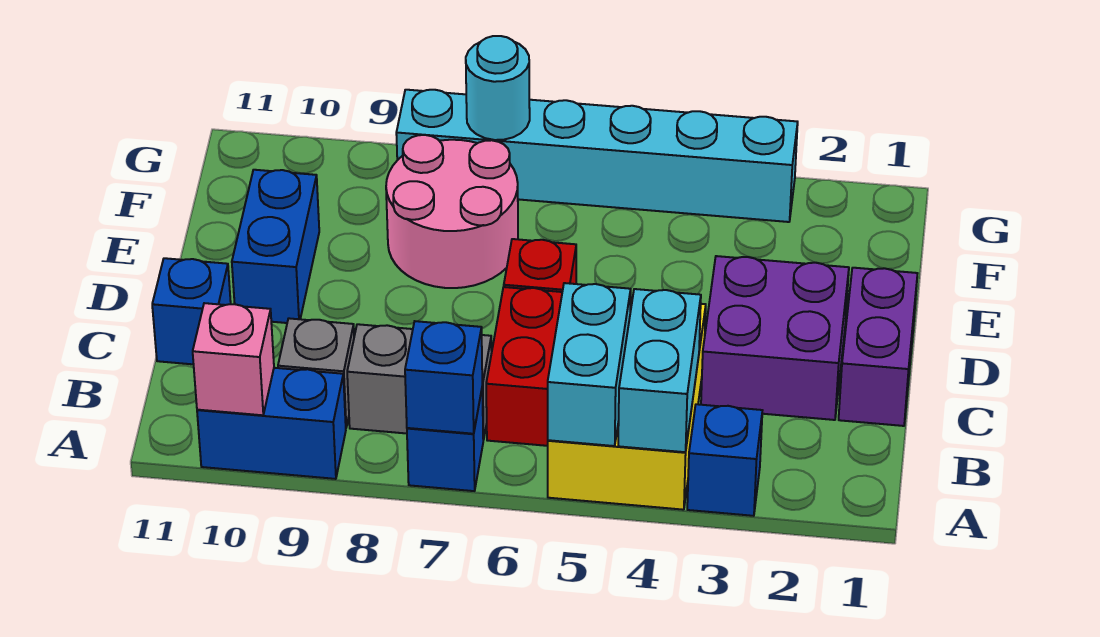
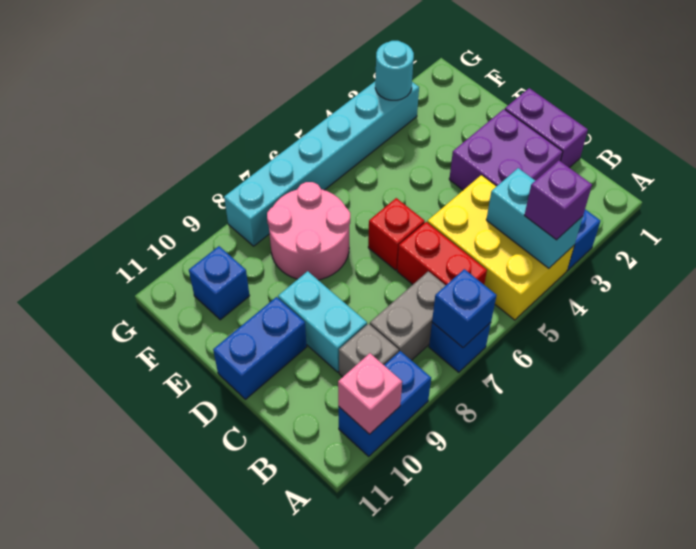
none -> purple 1x1 brick [524,161,592,240]
cyan 1x2 brick [548,283,631,446] -> cyan 1x2 brick moved to [278,271,367,372]
blue 1x1 brick [152,258,231,364] -> blue 1x1 brick moved to [189,246,250,320]
blue 1x2 brick [232,170,319,323] -> blue 1x2 brick turned to [213,297,307,399]
cyan 1x1 round brick [466,36,530,140] -> cyan 1x1 round brick moved to [375,41,414,100]

